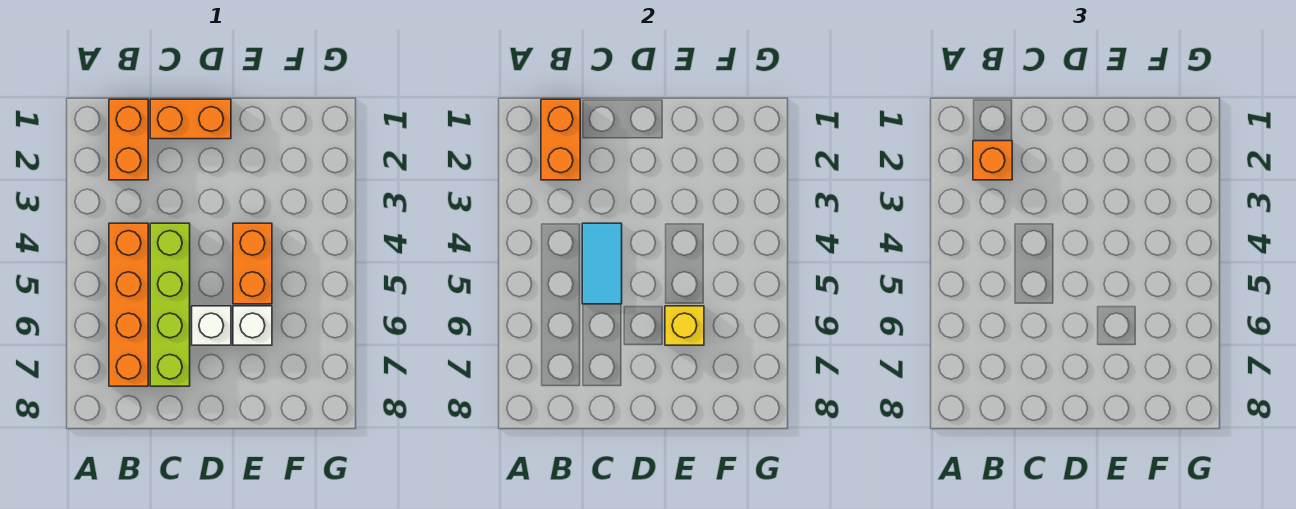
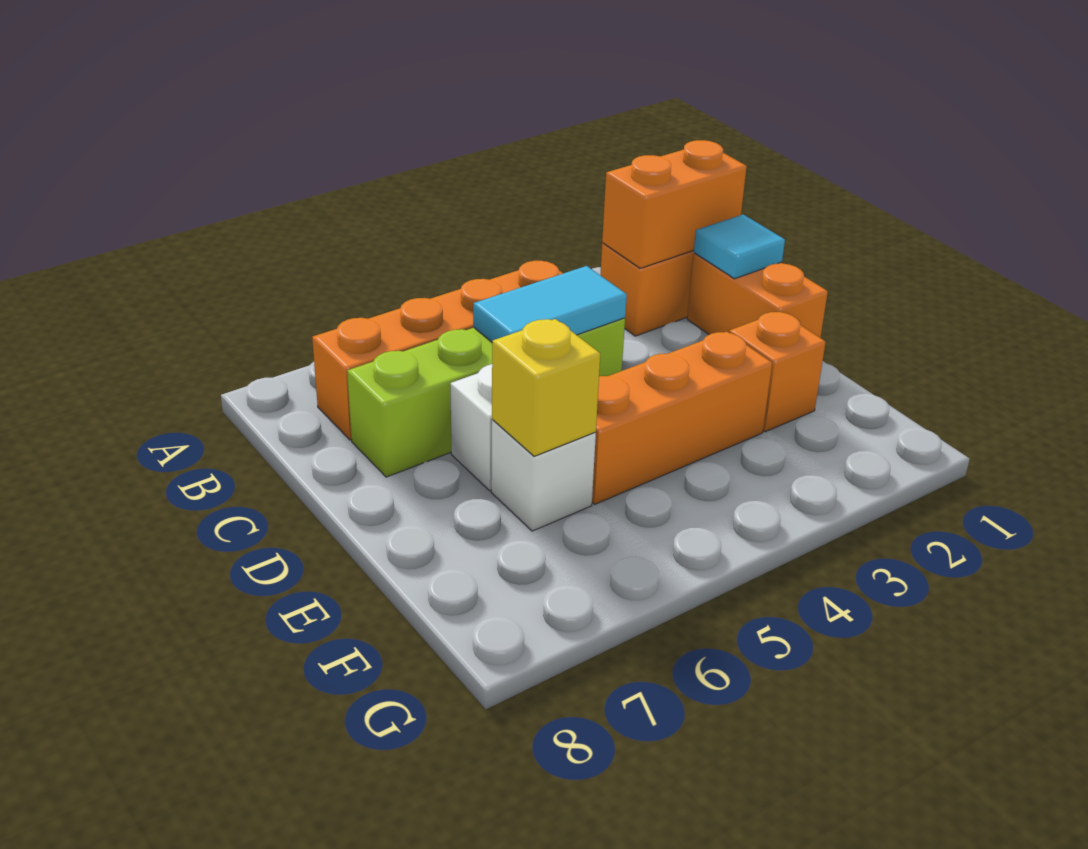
orange 1x1 brick [973,141,1012,180] -> orange 1x1 brick moved to [729,312,826,432]
none -> cyan 1x1 tile [694,214,785,279]
orange 1x2 brick [233,223,272,304] -> orange 1x3 brick [592,332,772,504]

